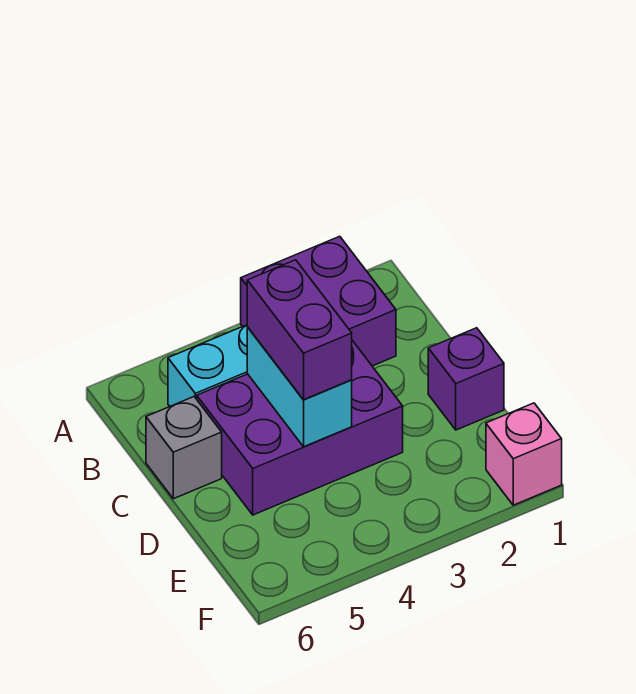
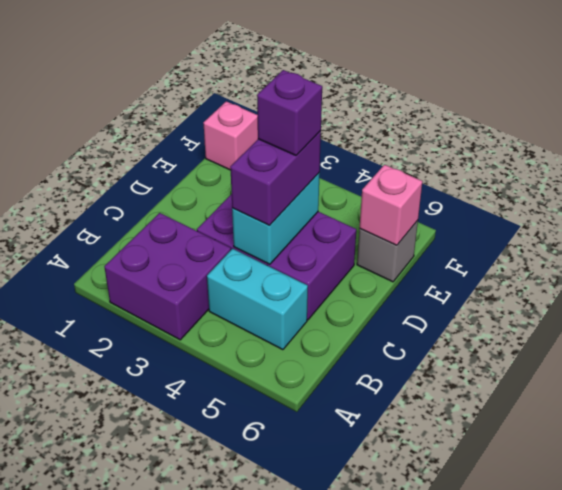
grey 1x1 brick [146,397,222,499] -> grey 1x1 brick moved to [357,220,418,282]
purple 1x1 brick [428,328,504,430] -> purple 1x1 brick moved to [257,70,322,155]
none -> pink 1x1 brick [360,165,422,245]

